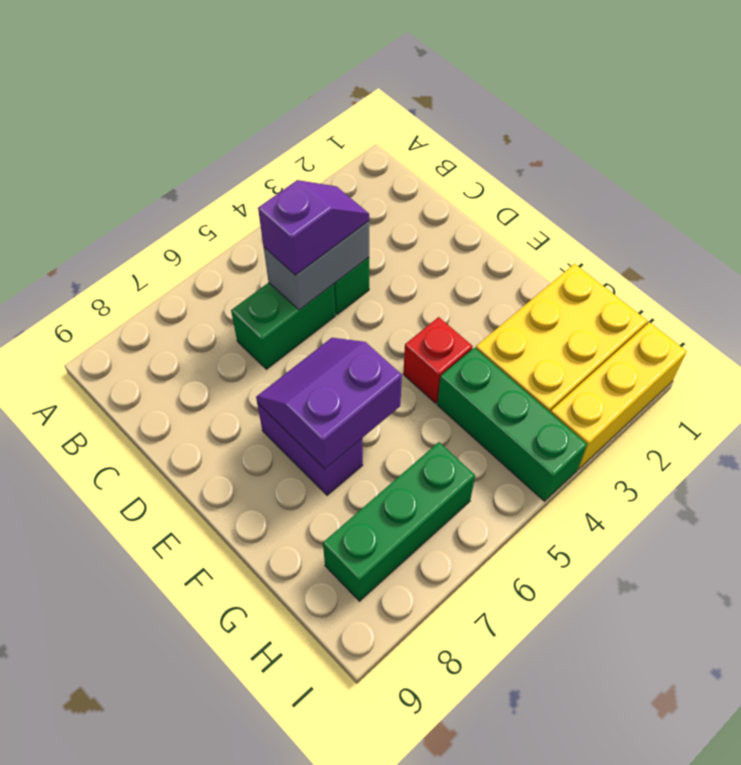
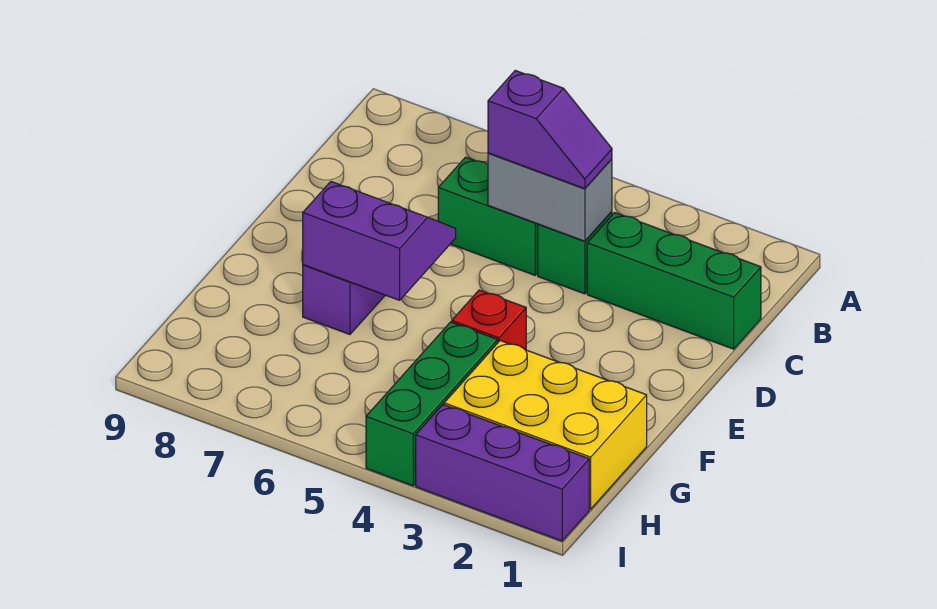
green 1x3 brick [323,442,475,601] -> green 1x3 brick moved to [587,213,761,349]
yellow 1x3 brick [551,322,687,470] -> purple 1x3 brick [416,405,589,541]

